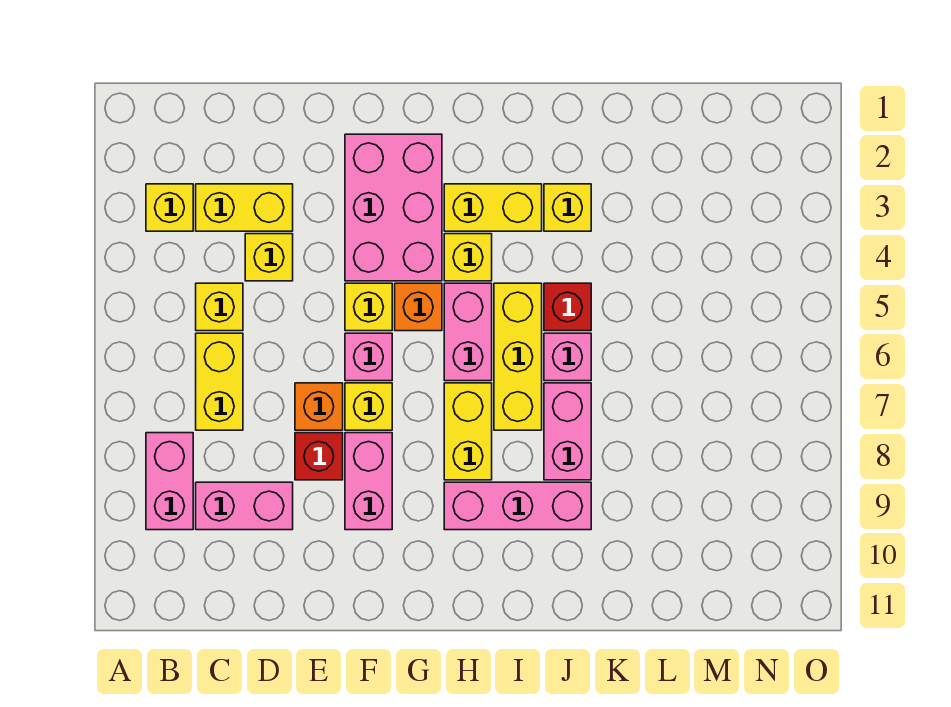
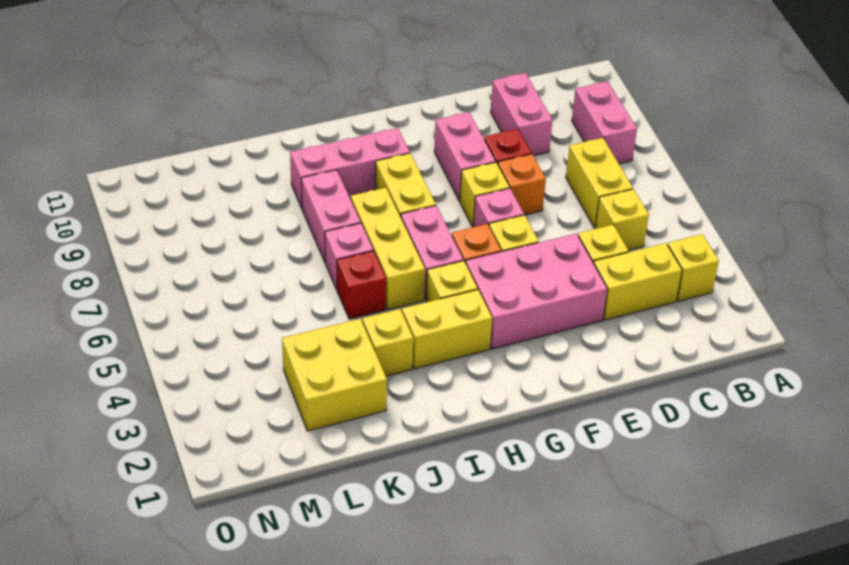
pink 1x2 brick [196,482,293,530] -> pink 1x2 brick turned to [490,73,553,156]
pink 2x3 brick [345,134,442,281] -> pink 2x3 brick turned to [466,233,607,349]
none -> yellow 2x2 brick [282,319,387,431]

